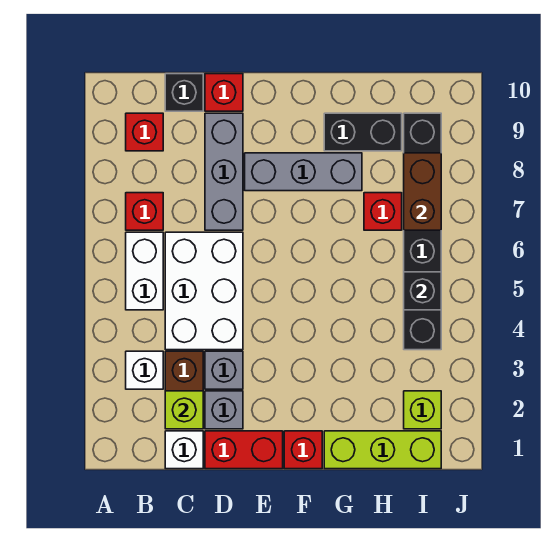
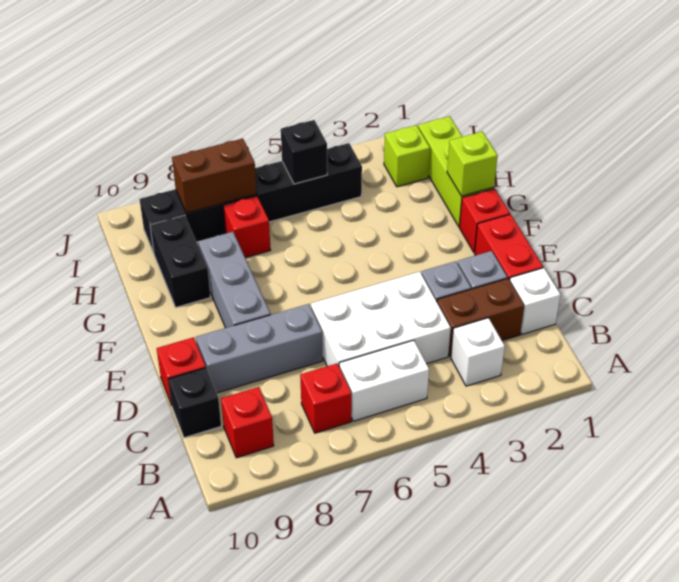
lime 1x1 brick [165,391,203,429] -> lime 1x1 brick moved to [447,132,498,196]

